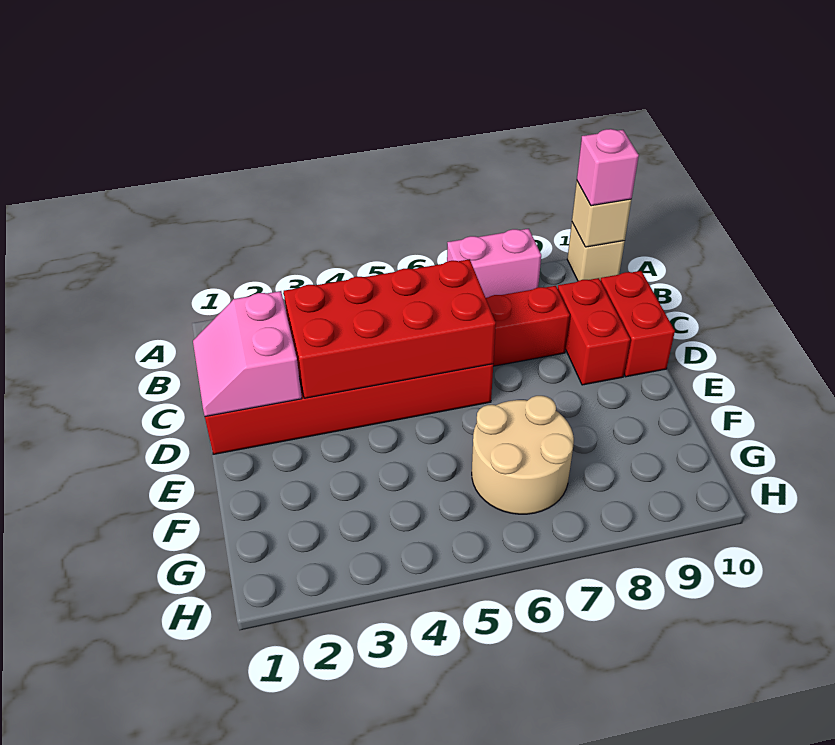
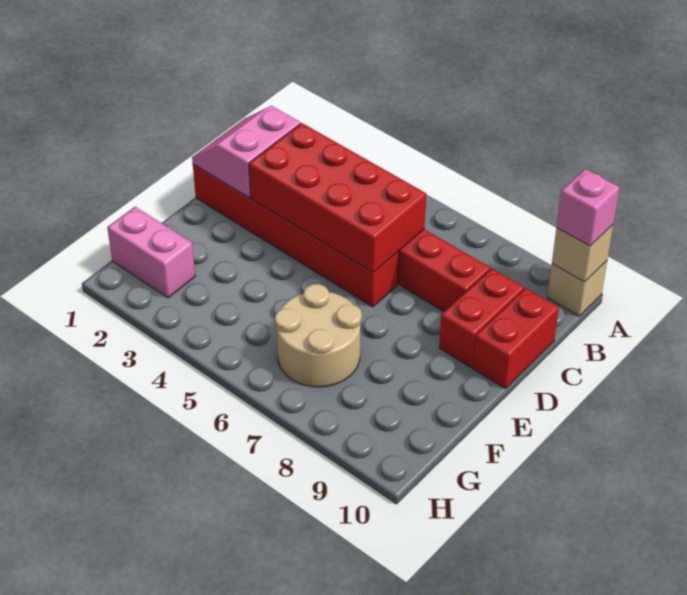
pink 1x2 brick [447,229,541,298] -> pink 1x2 brick moved to [107,207,195,298]

